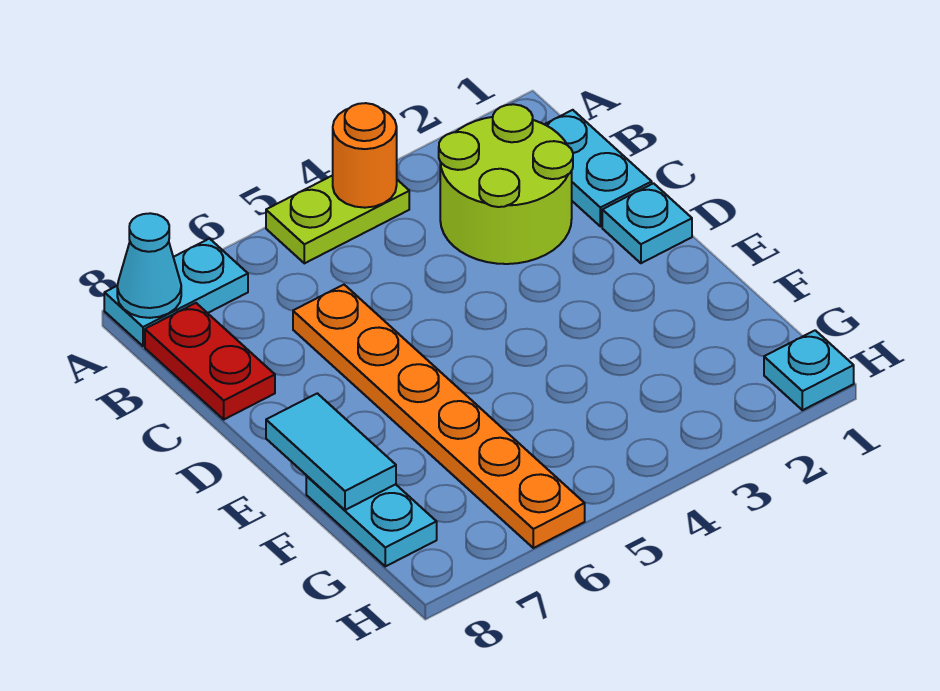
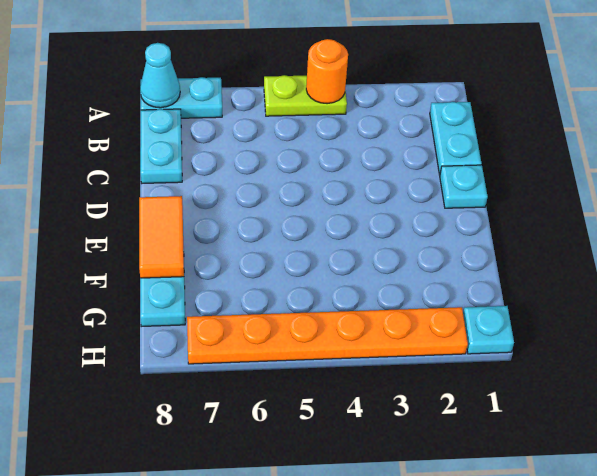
lime 2x2 round brick [439,104,573,264] -> none
red 1x2 plate [145,303,275,419] -> cyan 1x2 plate [140,109,182,183]
orange 1x6 plate [293,285,585,548] -> orange 1x6 plate turned to [187,307,468,364]
cyan 1x2 tile [266,393,396,510] -> orange 1x2 tile [139,196,184,278]

